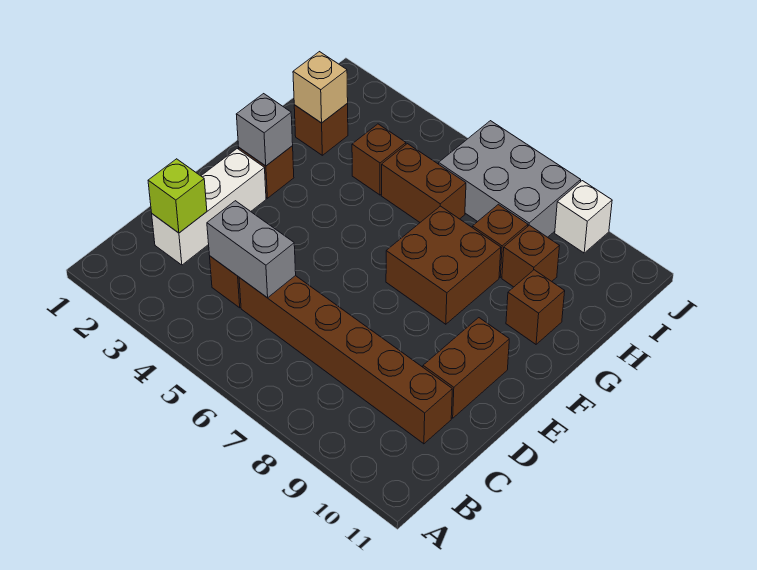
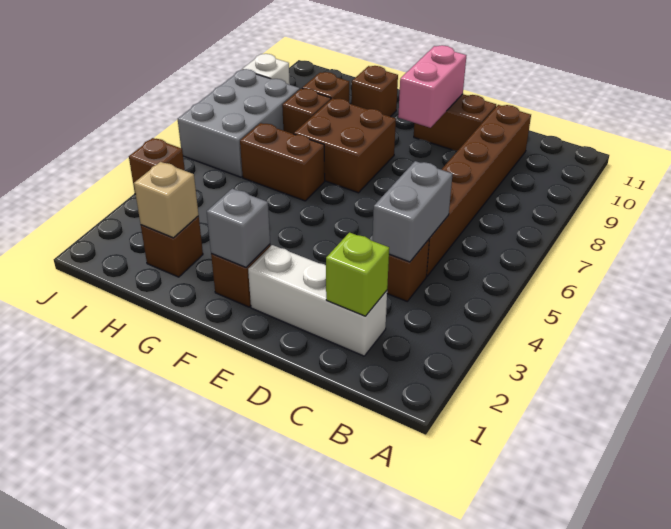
none -> pink 1x2 brick [398,45,467,128]
brown 1x1 brick [352,124,406,195] -> brown 1x1 brick moved to [129,138,185,194]
brown 1x2 brick [381,144,466,222] -> brown 1x2 brick turned to [240,123,325,201]

